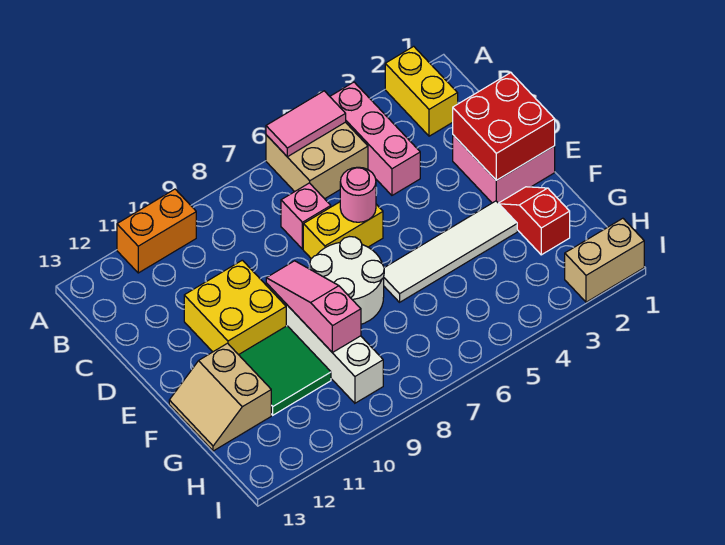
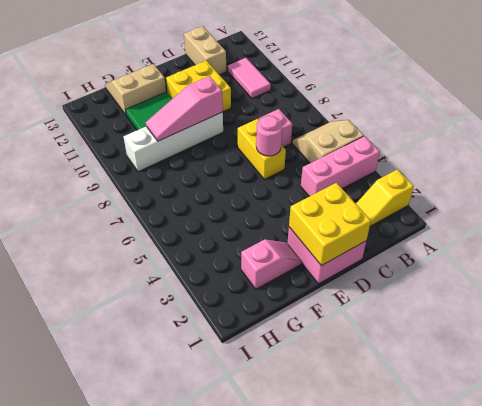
yellow 1x2 brick [385,46,458,136] -> yellow 1x2 slope [356,169,414,226]
tan 2x2 brick [266,122,368,199] -> tan 2x2 slope [293,120,364,163]
pink 1x2 tile [266,91,346,157] -> pink 1x2 tile moved to [228,58,271,98]
orange 1x2 brick [117,189,196,273] -> none
red 2x2 brick [453,73,555,180] -> yellow 2x2 brick [289,183,371,266]
white 2x2 round brick [310,237,384,324] -> none
pink 1x3 slope [266,261,361,352] -> pink 1x3 slope turned to [146,76,223,141]
red 1x2 slope [499,187,570,255] -> pink 1x2 slope [241,239,301,289]
white 1x4 tile [384,201,517,302] -> none
tan 1x2 brick [565,218,644,302] -> tan 1x2 brick moved to [184,26,226,75]

